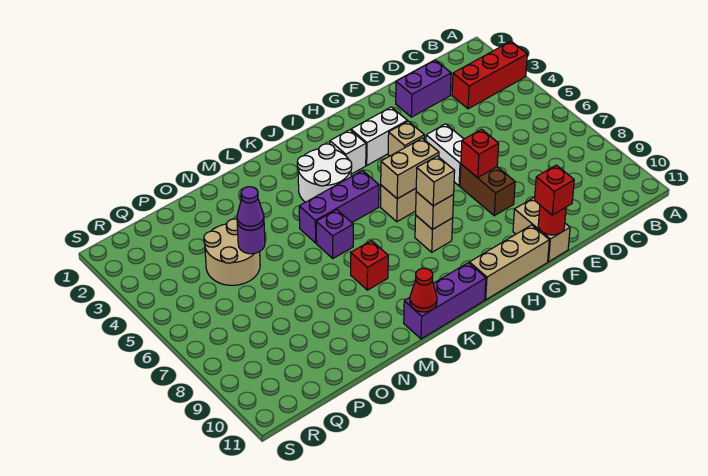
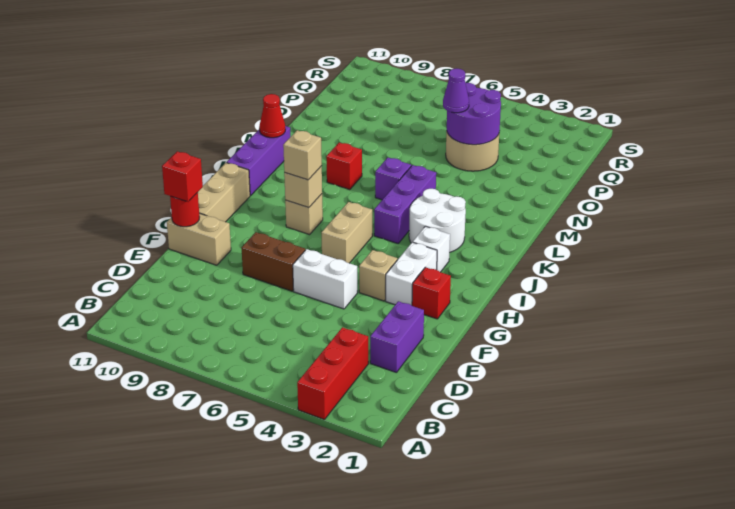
red 1x1 brick [461,129,499,178] -> red 1x1 brick moved to [412,267,451,319]
tan 1x2 brick [381,138,439,199] -> none
purple 1x1 round brick [237,223,265,254] -> purple 2x2 round brick [447,83,501,145]

